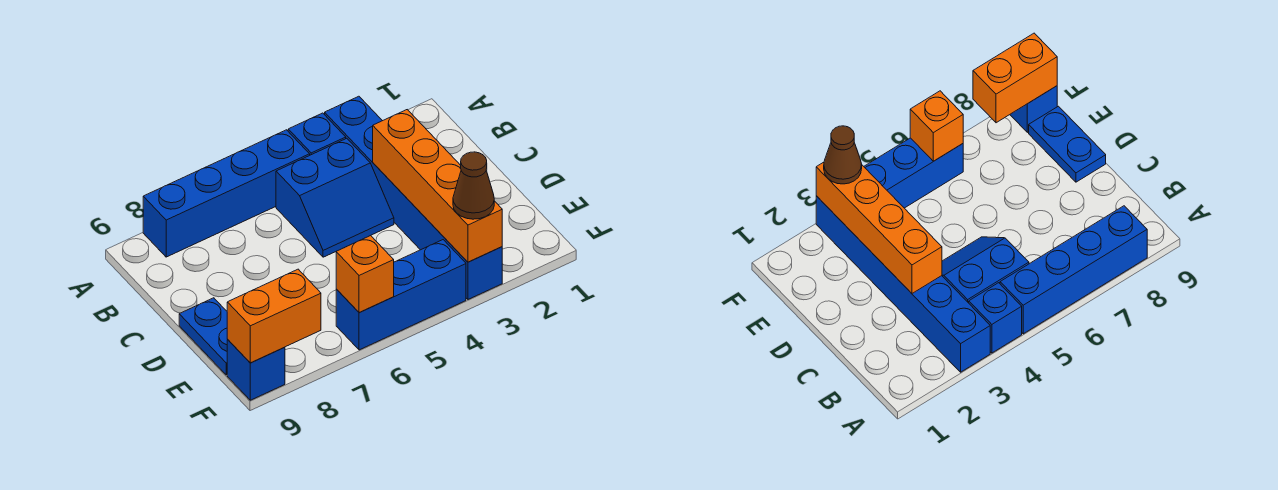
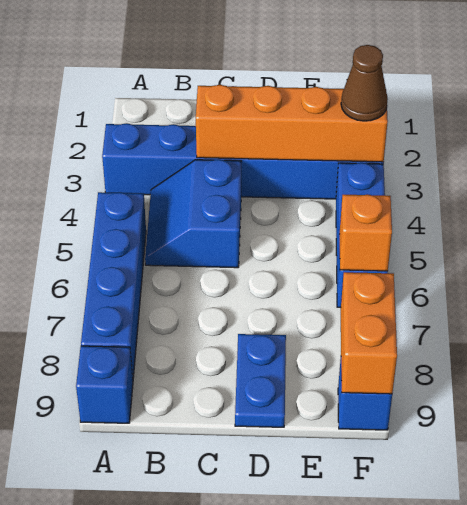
blue 1x1 brick [288,113,346,155] -> blue 1x1 brick moved to [76,346,133,423]
blue 2x2 slope [276,138,394,257] -> blue 2x2 slope turned to [145,159,241,268]
blue 1x2 plate [179,298,228,375] -> blue 1x2 plate turned to [235,334,286,427]

